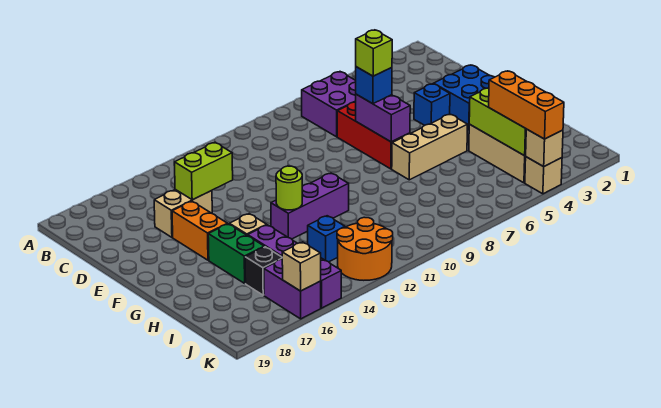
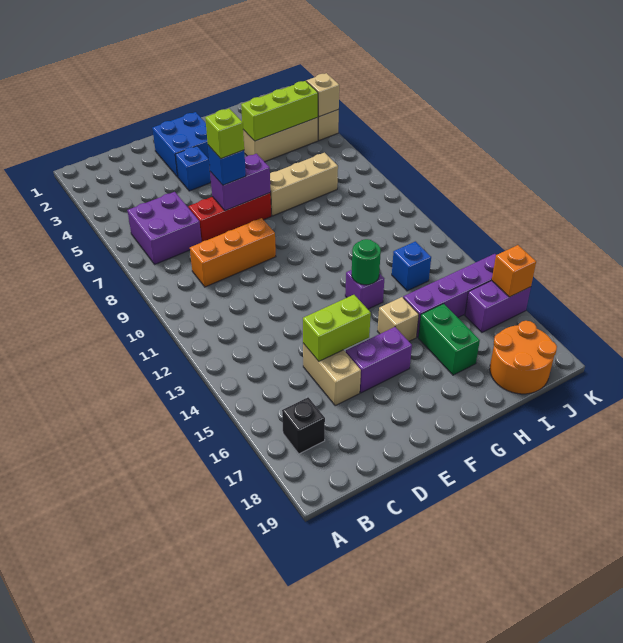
lime 1x2 brick [175,143,233,200] -> lime 1x2 brick turned to [303,295,371,361]
orange 1x2 brick [172,201,228,260] -> purple 1x2 brick [346,327,412,393]
tan 1x3 brick [392,114,468,180] -> tan 1x3 brick turned to [270,153,338,216]
purple 1x3 brick [271,173,349,239] -> purple 1x1 brick [345,270,384,309]
lime 1x1 round brick [276,166,302,210] -> green 1x1 round brick [352,239,381,285]
green 1x2 brick [208,224,264,283] -> green 1x2 brick turned to [418,304,480,375]
orange 1x3 brick [489,71,564,139] -> orange 1x3 brick moved to [190,218,276,287]
black 1x1 brick [245,247,282,295] -> black 1x1 brick moved to [282,397,325,454]
orange 2x2 round brick [337,217,393,280] -> orange 2x2 round brick moved to [490,321,557,394]
tan 1x1 brick [282,242,321,291] -> orange 1x1 brick [492,245,536,297]

